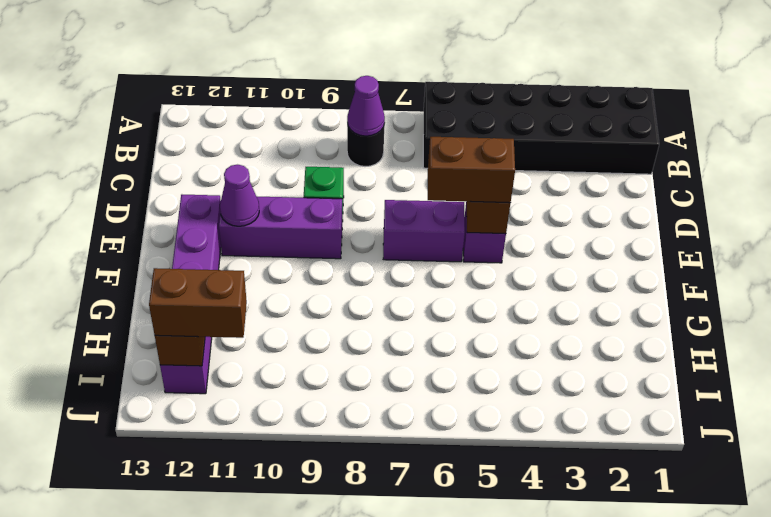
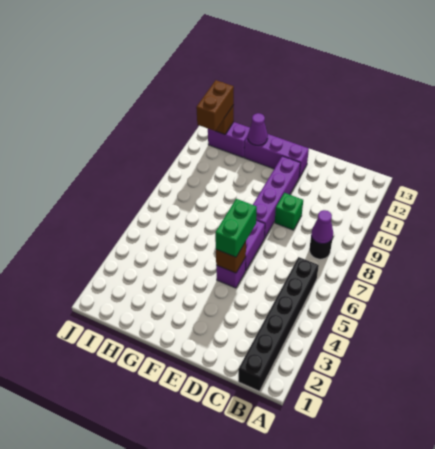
black 2x6 brick [423,82,659,174] -> black 1x6 brick [238,257,319,391]
brown 1x2 brick [428,137,515,203] -> green 1x2 brick [215,199,257,257]
purple 1x3 brick [219,197,342,259] -> purple 1x4 brick [253,156,300,238]
purple 1x1 cone [220,165,259,226] -> purple 1x1 cone moved to [248,113,268,145]

